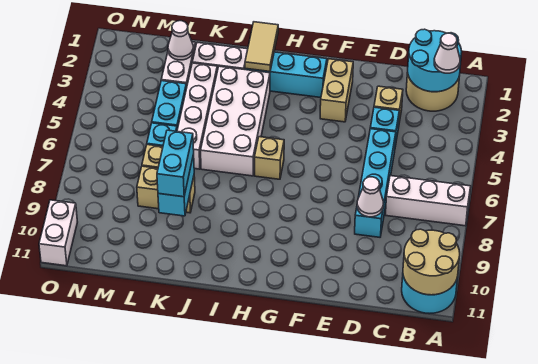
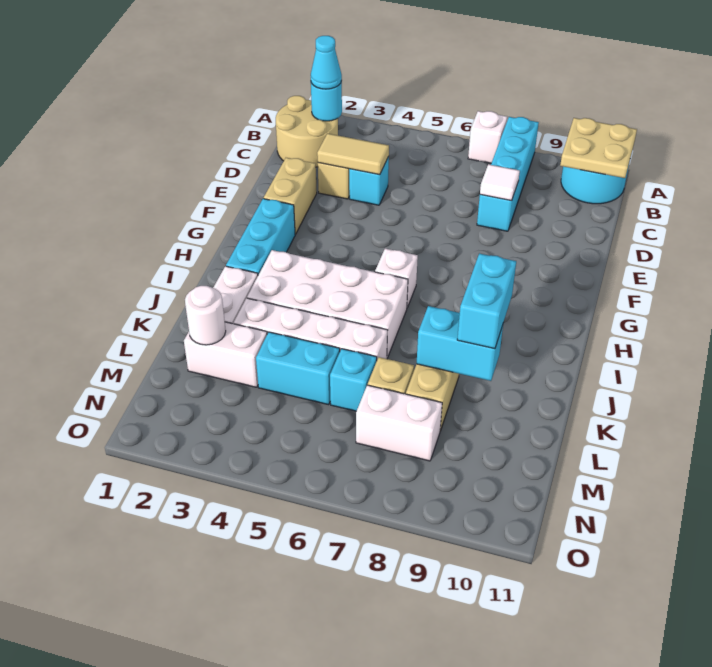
white 1x3 brick [385,176,471,226] -> white 1x1 brick [468,111,507,163]
tan 2x2 round brick [403,229,460,295] -> tan 2x2 plate [560,118,637,178]
cyan 2x2 round brick [408,29,462,92] -> cyan 1x1 round brick [311,81,342,121]
white 1x1 cone [434,33,460,73] -> cyan 1x1 cone [311,36,342,89]
cyan 1x4 brick [355,129,396,237] -> cyan 1x4 brick turned to [477,117,539,231]
white 1x1 cone [357,177,383,217] -> white 1x1 tile [480,164,520,201]
tan 1x2 brick [320,59,353,122] -> tan 1x2 brick turned to [264,158,317,234]
tan 1x1 brick [254,137,284,179] -> white 1x1 brick [375,248,418,307]
tan 1x2 tile [245,22,278,72] -> tan 1x2 tile moved to [317,134,389,175]
cyan 1x2 brick [157,130,194,197] -> cyan 1x2 brick turned to [457,253,516,349]
white 1x1 cone [168,21,193,60] -> white 1x1 round brick [185,286,226,345]
white 1x2 brick [39,200,77,266] -> white 1x2 brick moved to [356,385,442,461]

